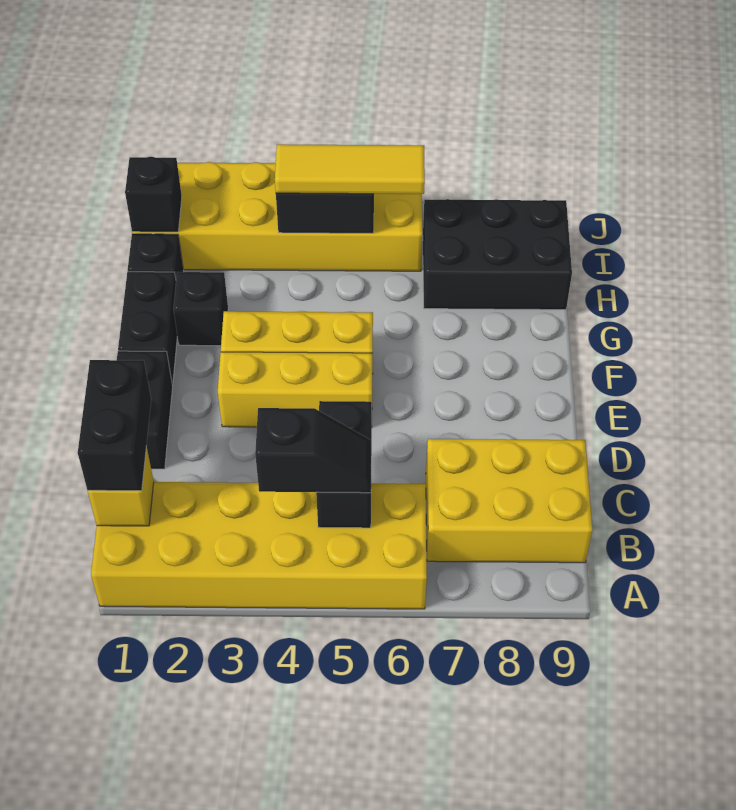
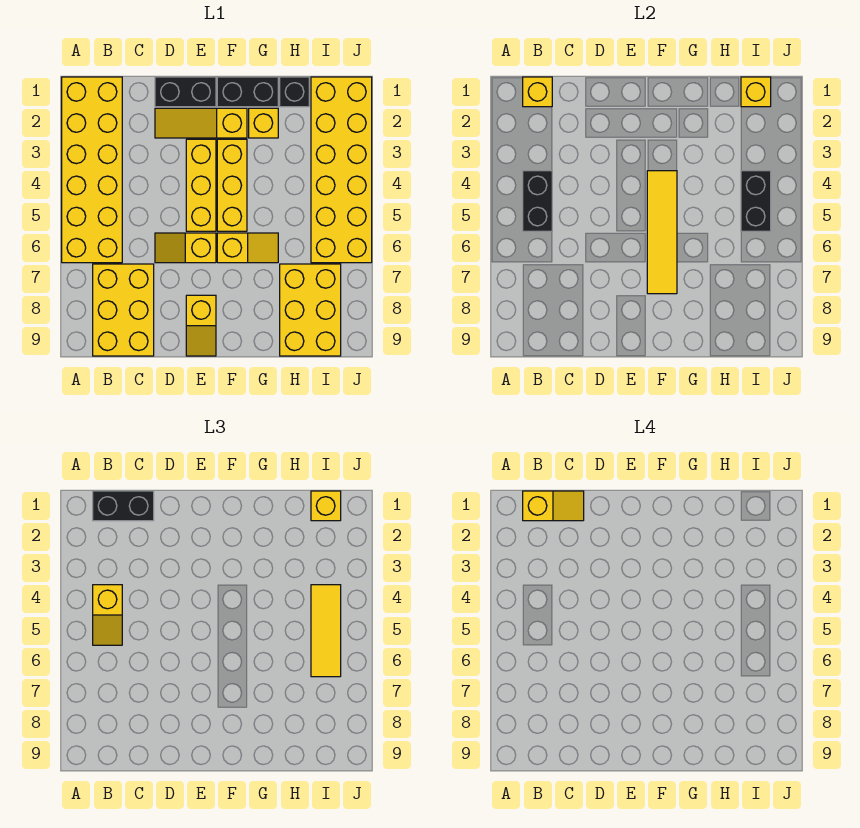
none -> yellow 1x2 slope [523,491,584,521]
black 1x2 slope [255,408,371,493] -> yellow 1x2 slope [93,585,122,645]
black 1x2 brick [316,401,372,528] -> black 1x2 brick turned to [523,171,552,231]
none -> yellow 1x3 slope [155,108,247,138]
none -> yellow 1x2 slope [155,233,216,263]
none -> yellow 1x2 slope [186,295,216,356]
none -> yellow 1x4 tile [647,171,677,294]
none -> yellow 1x2 slope [217,233,278,263]
black 1x1 brick [173,272,228,346] -> yellow 1x1 brick [249,108,278,138]
black 2x3 brick [423,199,572,310] -> yellow 2x3 brick [280,264,341,356]
black 1x1 brick [125,157,182,232] -> yellow 1x1 brick [741,77,771,107]
none -> yellow 1x1 brick [311,491,341,521]

